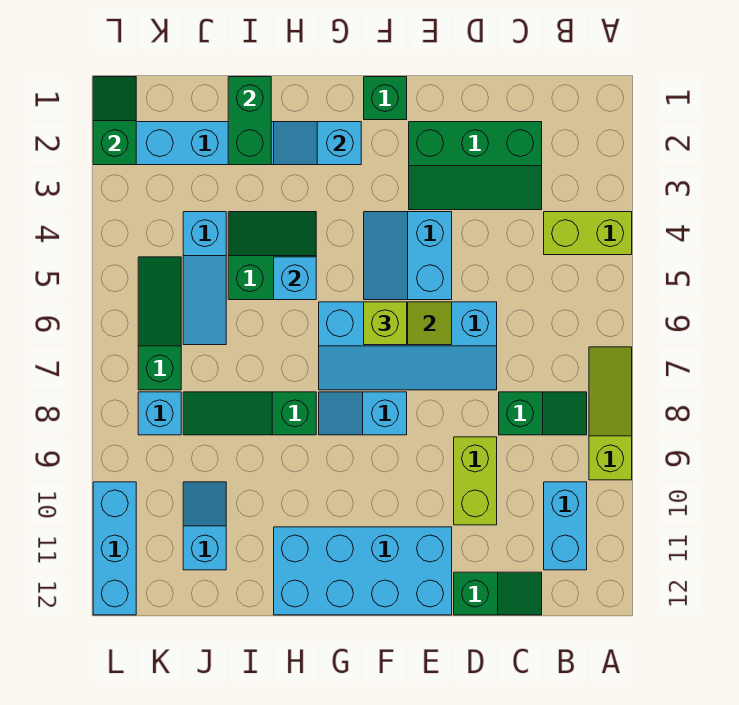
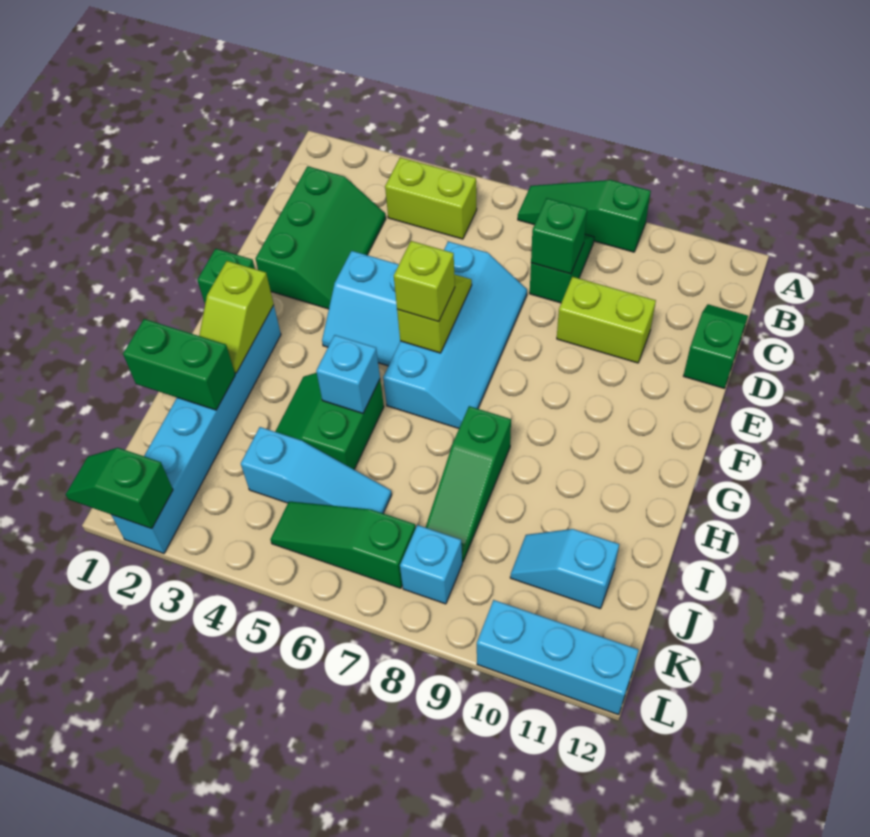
lime 1x2 brick [544,212,632,255] -> lime 1x2 brick turned to [385,157,477,239]
lime 1x3 slope [589,347,632,480] -> green 1x3 slope [518,180,651,252]
cyan 1x2 brick [544,482,587,570] -> none
none -> green 1x1 brick [531,198,587,274]
cyan 2x4 brick [274,527,452,615] -> none
cyan 1x2 slope [319,392,407,435] -> none
cyan 1x2 slope [274,122,361,165] -> lime 1x2 slope [199,261,274,373]

